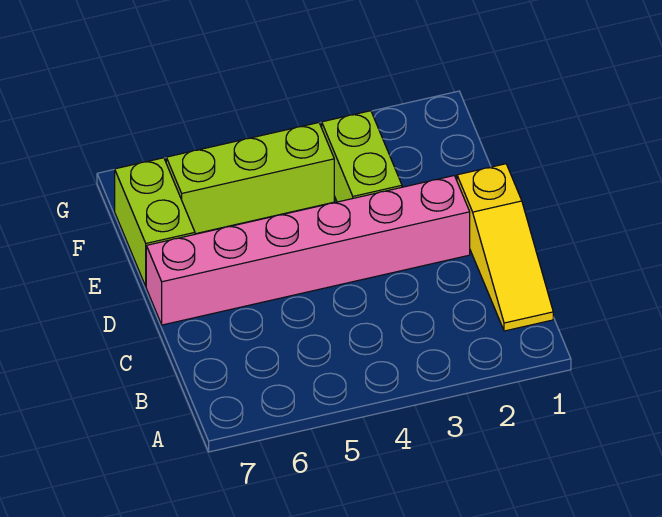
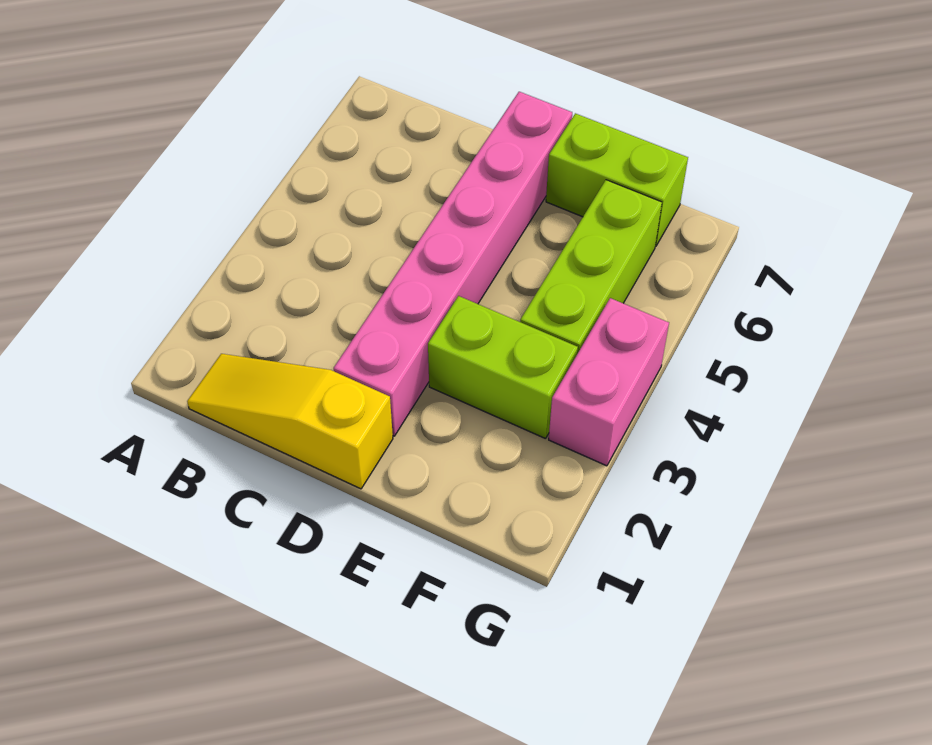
none -> pink 1x2 brick [549,298,669,466]

